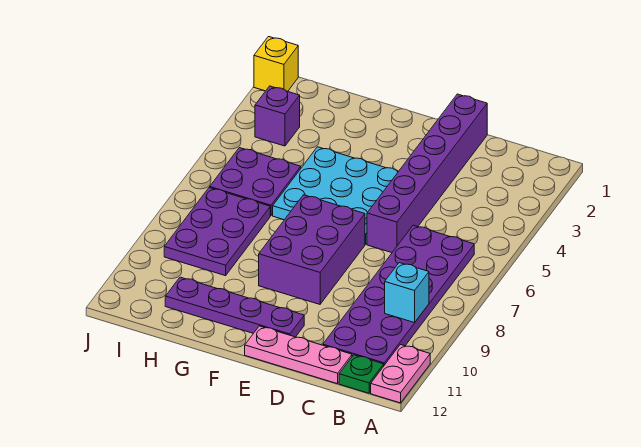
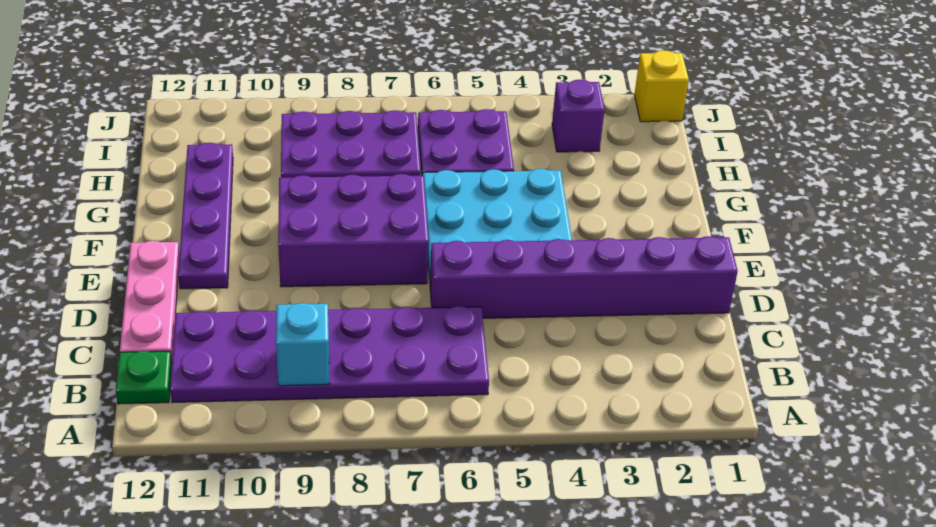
pink 1x2 plate [371,345,430,403] -> none

